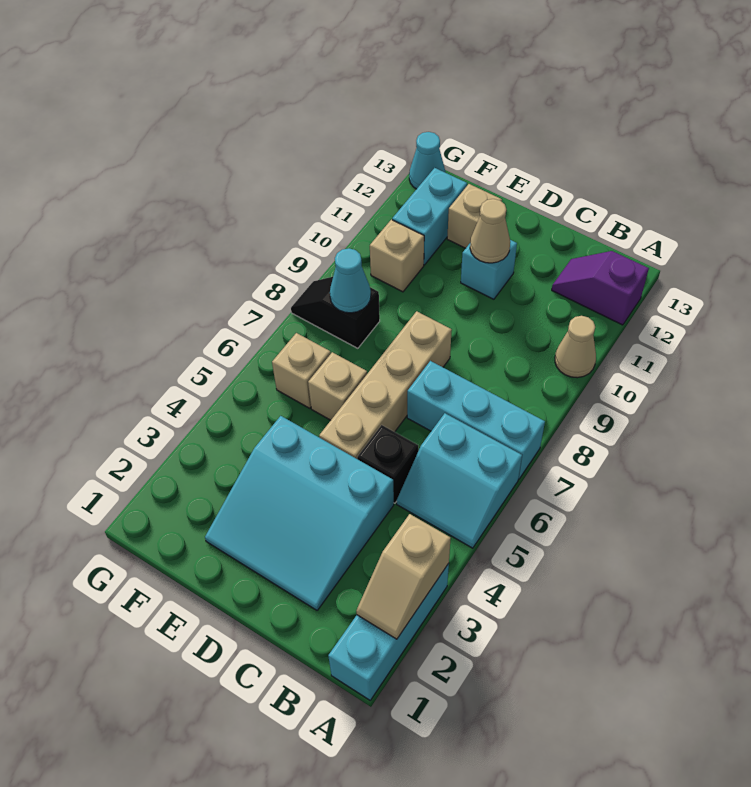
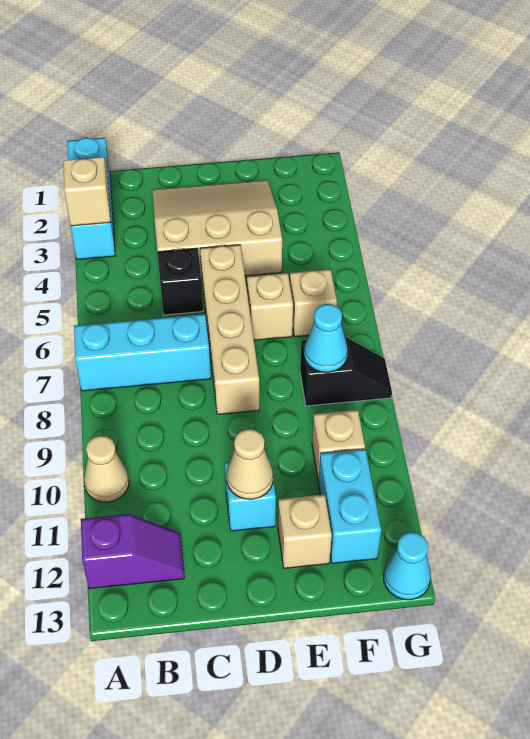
cyan 2x2 slope [397,413,522,548] -> none
cyan 3x3 slope [205,416,394,610] -> tan 3x3 slope [152,180,282,280]

